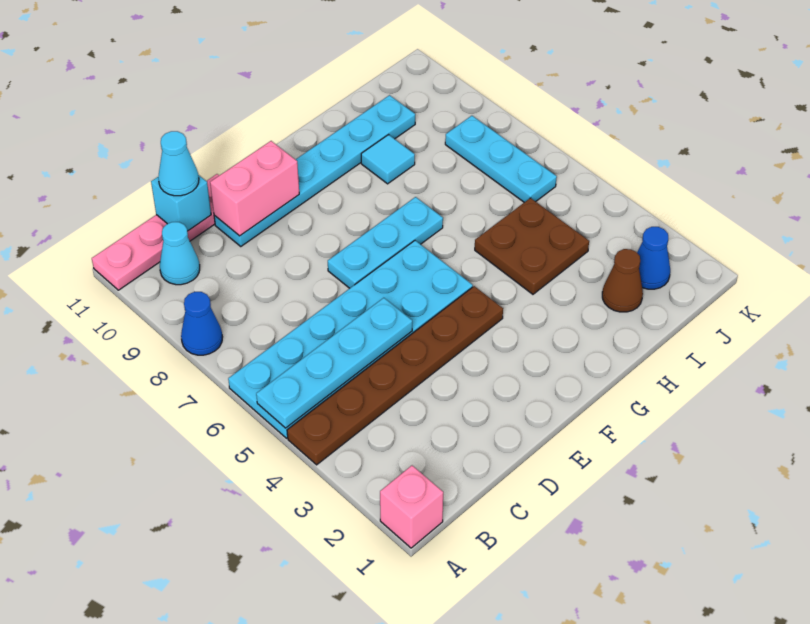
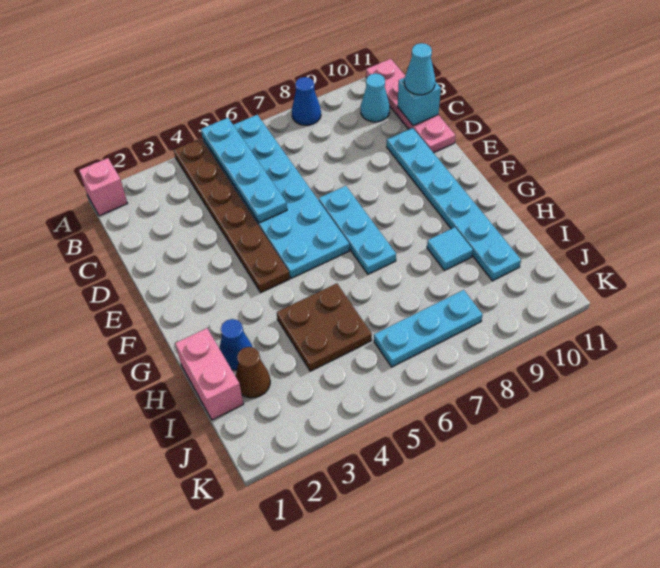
pink 1x2 brick [210,141,299,236] -> pink 1x2 brick moved to [175,328,243,420]
blue 1x1 cone [637,227,670,289] -> blue 1x1 cone moved to [219,319,252,370]

